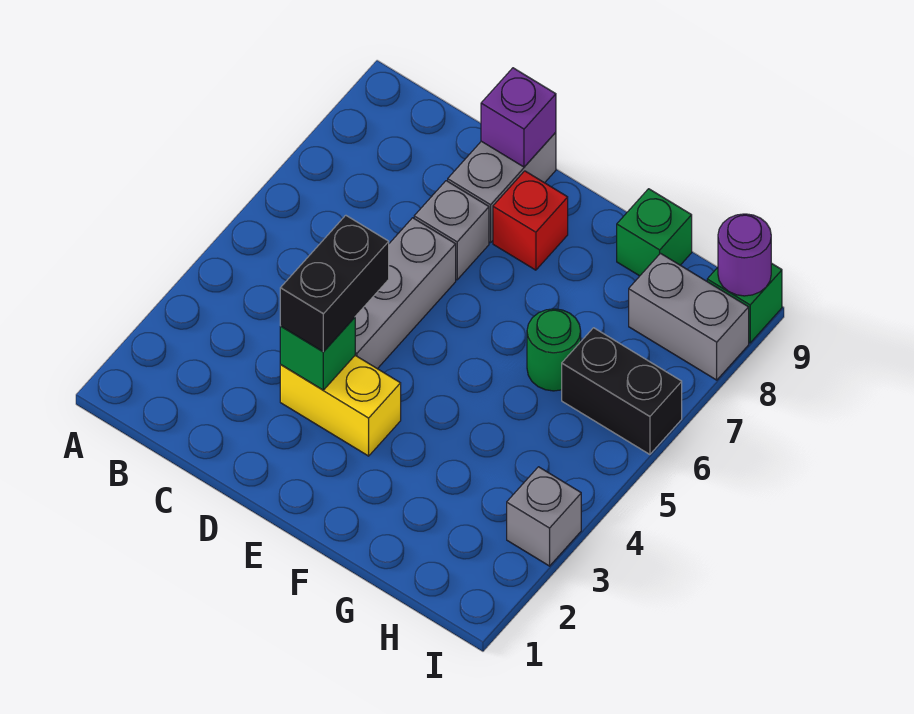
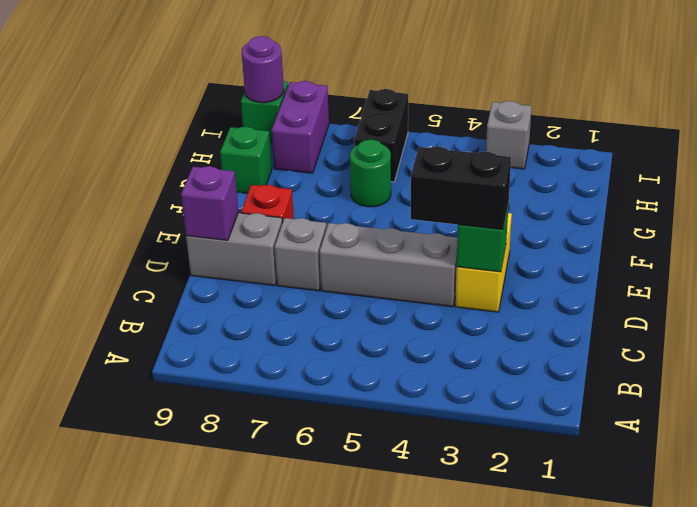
grey 1x2 brick [629,253,749,380] -> purple 1x2 brick [272,81,329,173]

